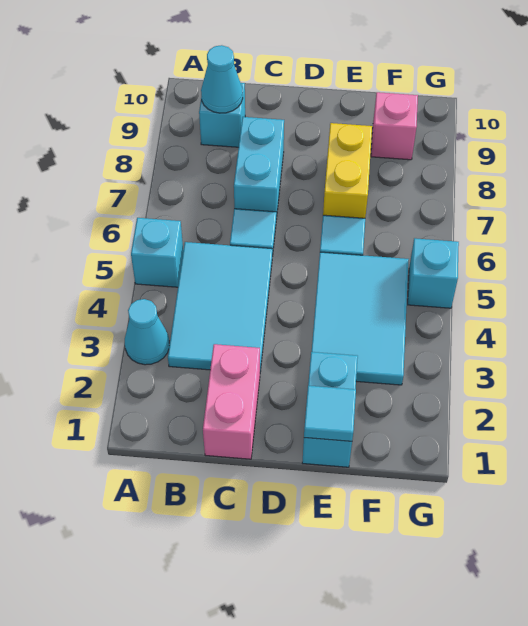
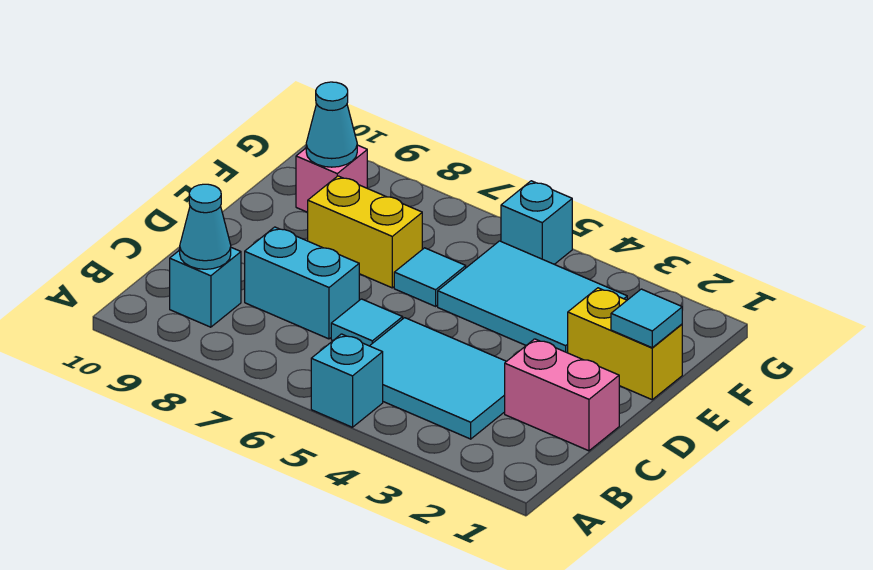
cyan 1x1 cone [125,299,169,365] -> cyan 1x1 cone moved to [306,82,357,167]
cyan 1x2 brick [302,352,358,467] -> yellow 1x2 brick [568,288,682,400]

